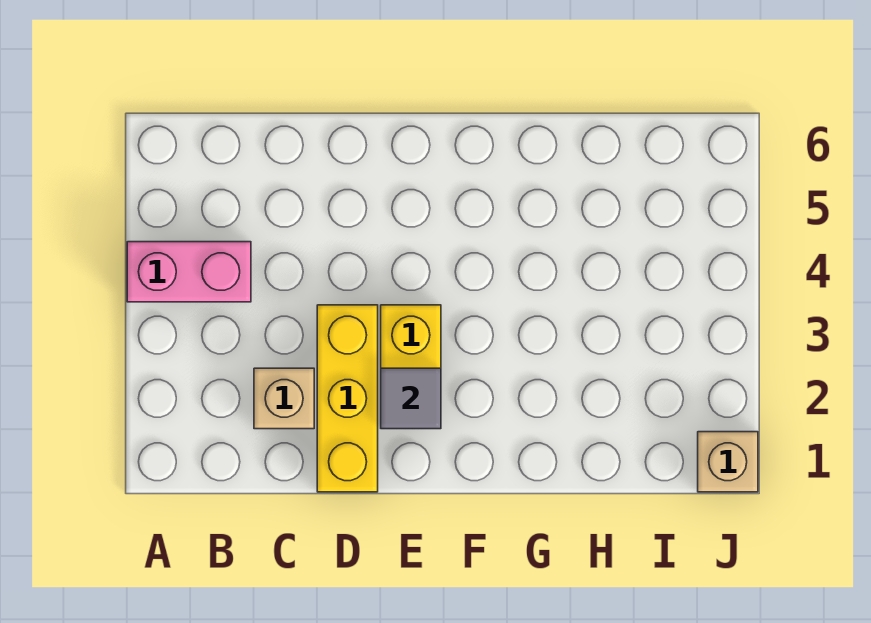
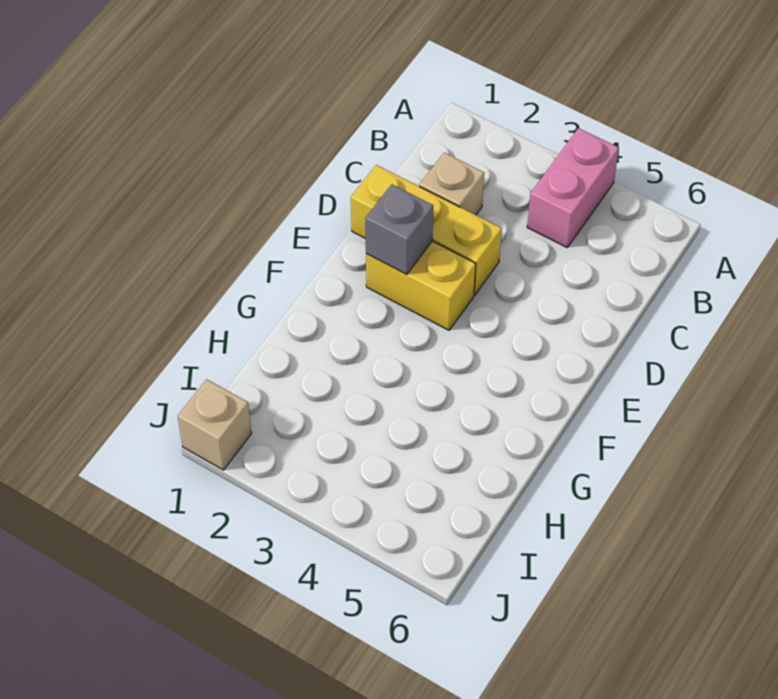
grey 1x1 tile [381,368,441,429] -> grey 1x1 brick [365,184,433,274]

